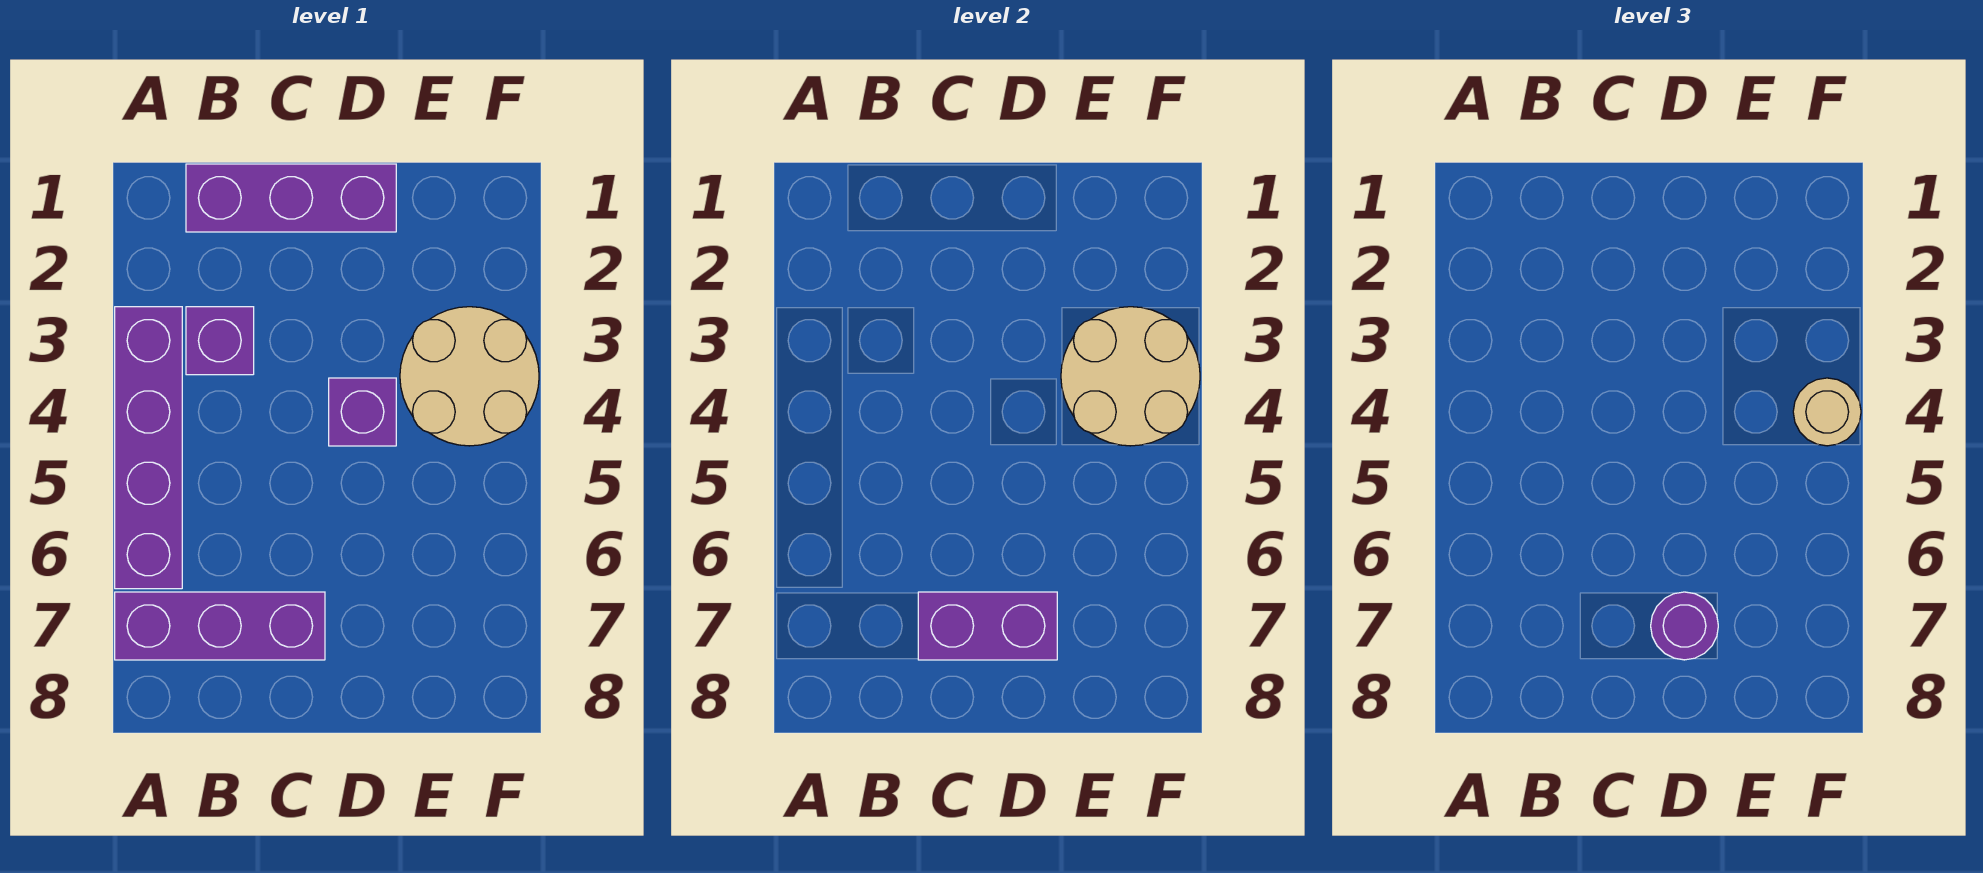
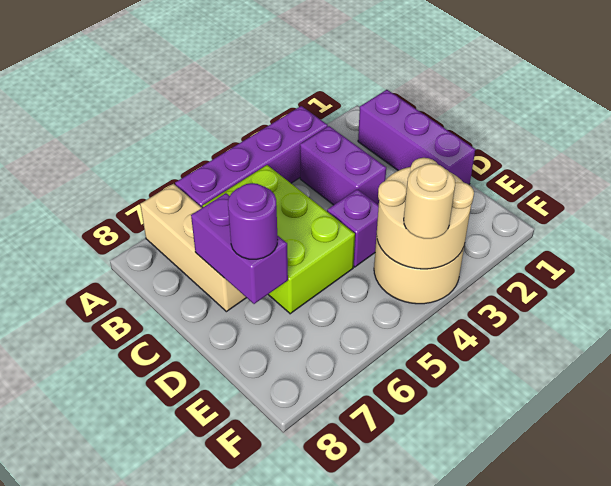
purple 1x3 brick [115,592,325,660] -> tan 1x3 brick [140,184,246,312]
purple 1x1 brick [186,307,254,375] -> purple 1x2 brick [300,126,386,205]
none -> lime 2x3 brick [202,165,355,314]

